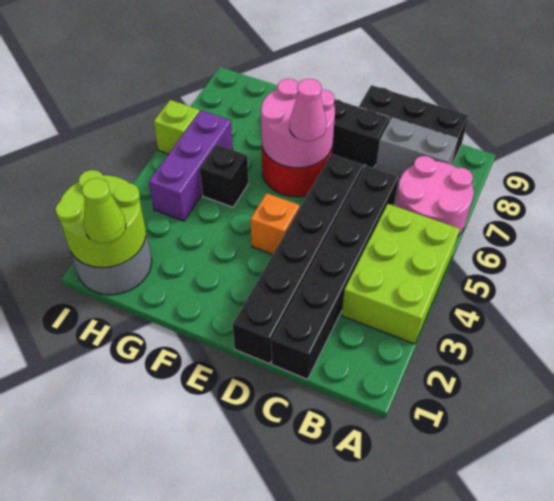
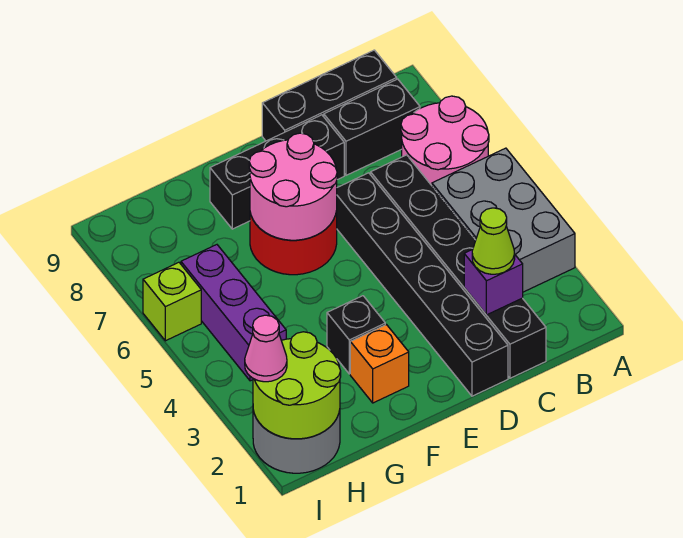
lime 2x3 brick [341,204,460,344] -> grey 2x3 brick [432,148,575,292]
grey 1x2 brick [375,118,458,177] -> black 1x2 brick [324,79,420,175]
none -> purple 1x1 brick [464,250,523,315]
orange 1x1 brick [250,193,300,254] -> orange 1x1 brick moved to [350,325,409,403]
pink 1x1 cone [290,79,327,141] -> pink 1x1 cone moved to [245,315,287,382]
black 1x1 brick [200,144,248,207] -> black 1x1 brick moved to [327,296,385,374]
lime 1x1 cone [82,178,126,243] -> lime 1x1 cone moved to [472,208,515,274]

